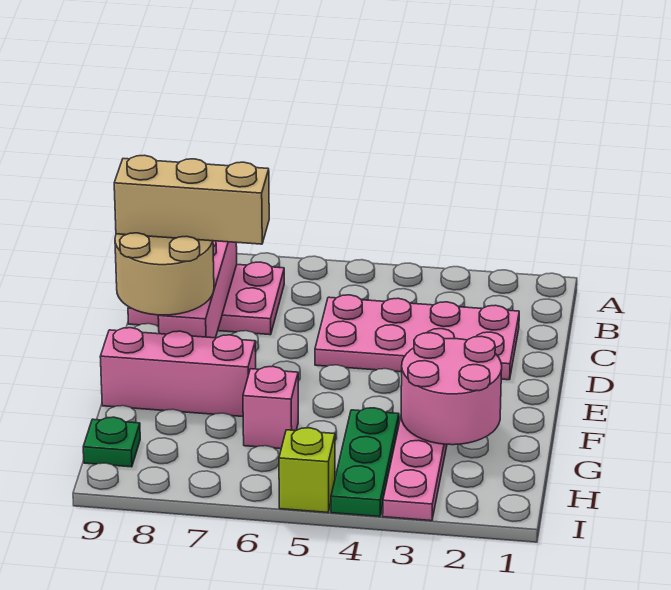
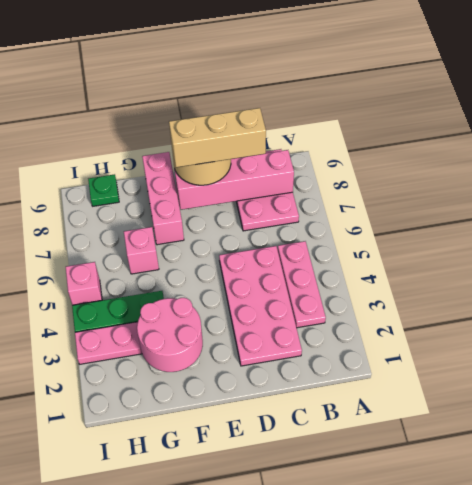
none -> pink 1x3 plate [278,241,326,328]
tan 1x3 brick [114,155,269,244] -> tan 1x3 brick turned to [169,108,266,167]
lime 1x1 brick [279,428,335,512] -> pink 1x1 brick [66,262,102,305]

